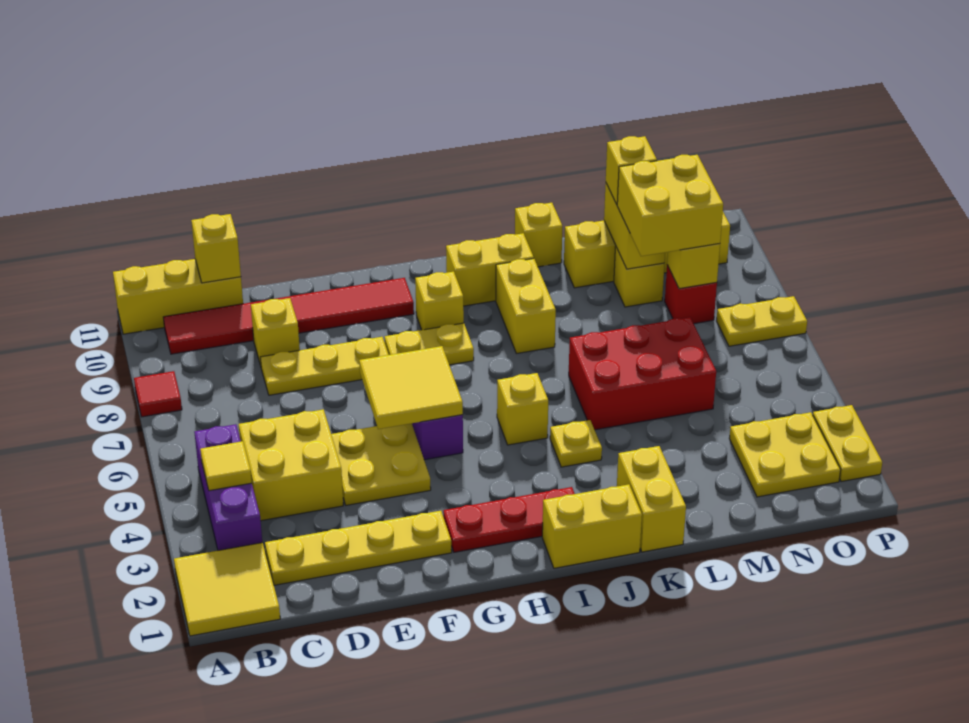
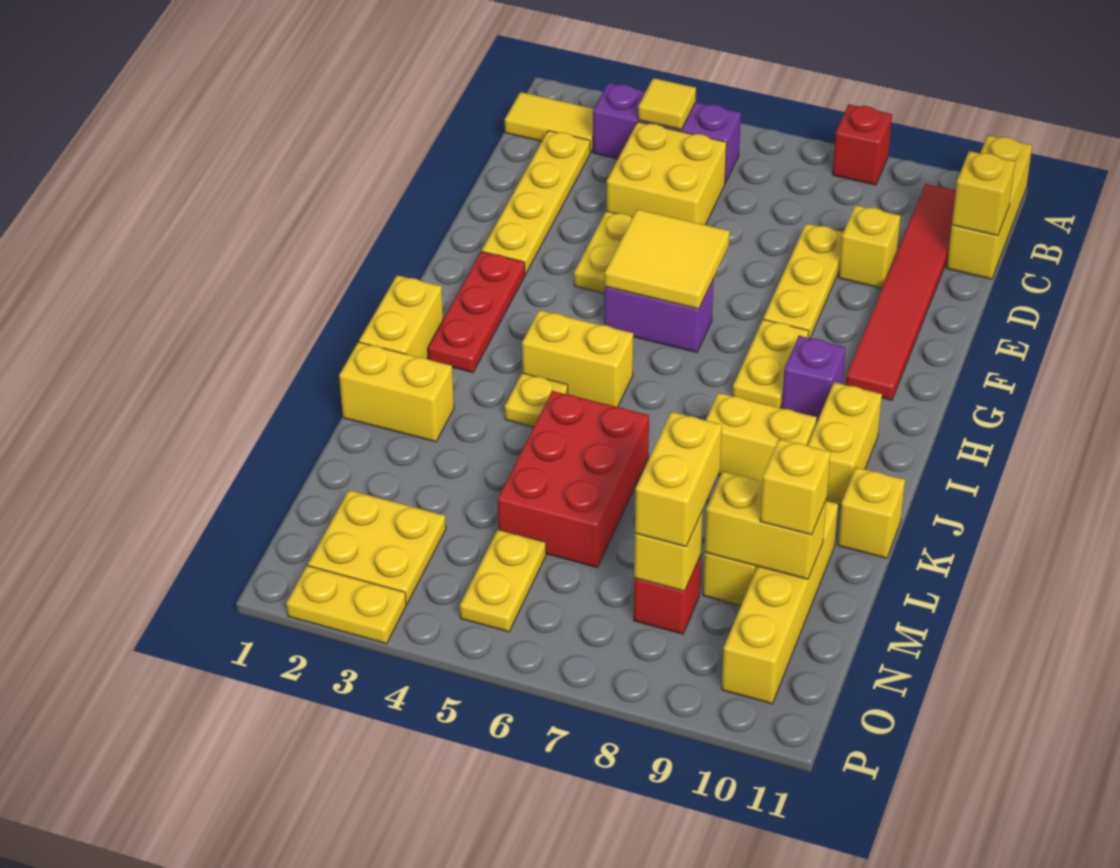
yellow 2x2 tile [174,543,280,636] -> yellow 1x2 tile [505,92,593,153]
red 1x1 tile [134,371,182,417] -> red 1x1 brick [832,104,892,185]
yellow 1x1 brick [415,272,464,330] -> purple 1x1 brick [782,336,846,420]
yellow 1x1 brick [497,373,548,445] -> yellow 1x2 brick [522,310,633,407]
yellow 2x2 brick [617,155,723,256] -> yellow 1x2 brick [635,412,722,547]
yellow 1x2 plate [717,296,807,346] -> yellow 1x2 plate moved to [460,530,546,632]

